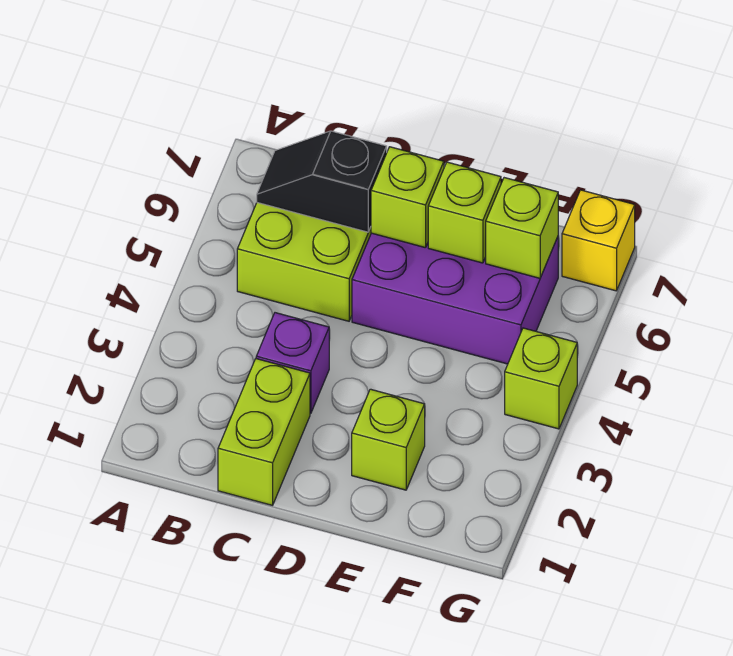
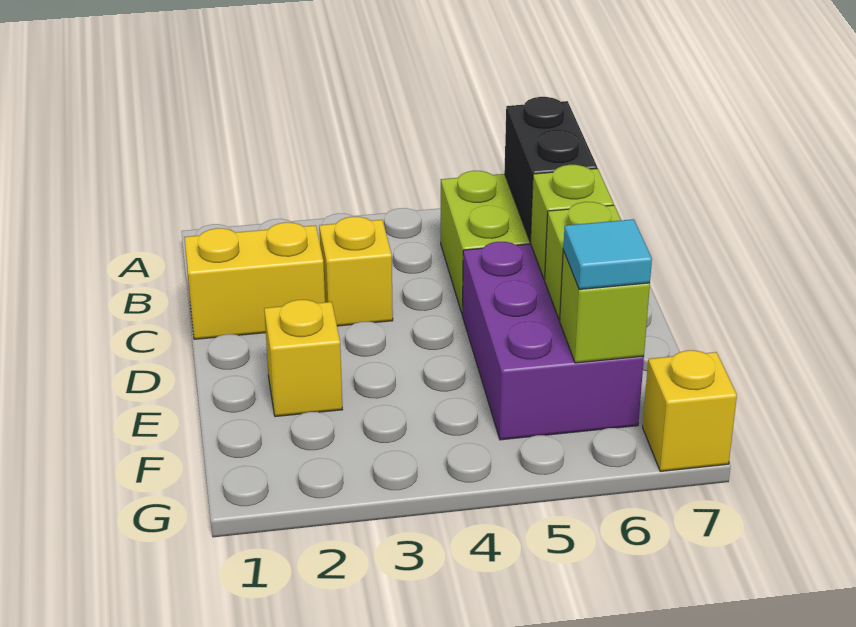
black 1x2 slope [257,131,387,232] -> black 1x2 brick [504,97,597,241]
lime 1x2 brick [218,359,310,505] -> yellow 1x2 brick [184,222,325,339]
purple 1x1 brick [256,313,329,413] -> yellow 1x1 brick [319,217,393,326]
lime 1x1 brick [352,389,425,490] -> yellow 1x1 brick [264,300,342,417]
none -> cyan 1x1 tile [563,219,652,289]
lime 1x1 brick [505,328,577,429] -> none

